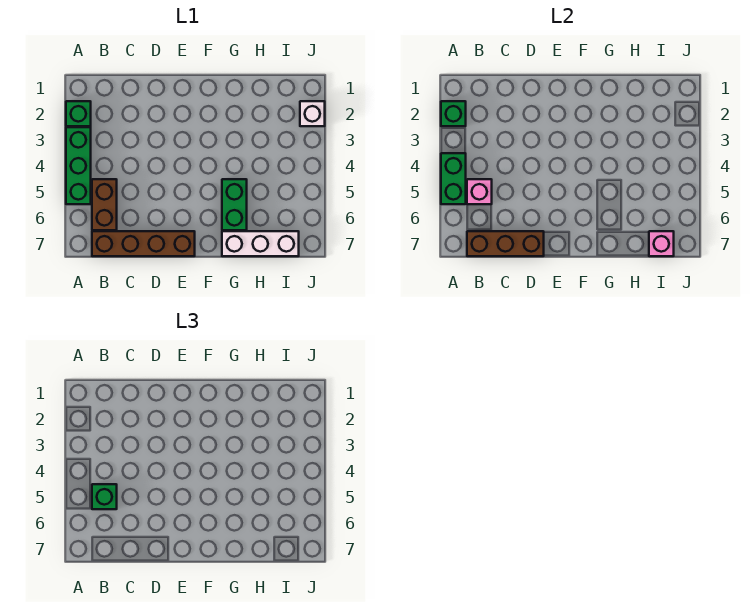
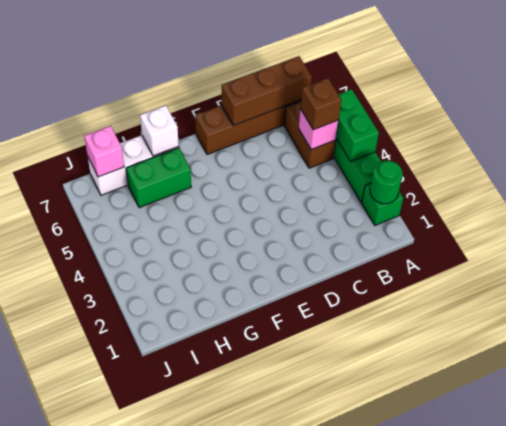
green 1x1 brick [441,101,466,126] -> green 1x1 round brick [370,161,403,204]
green 1x1 brick [92,484,117,509] -> brown 1x1 brick [300,78,341,130]
green 1x2 brick [222,179,247,230] -> green 1x2 brick turned to [126,148,191,208]
white 1x1 brick [300,101,325,126] -> white 1x1 brick moved to [140,106,179,156]

